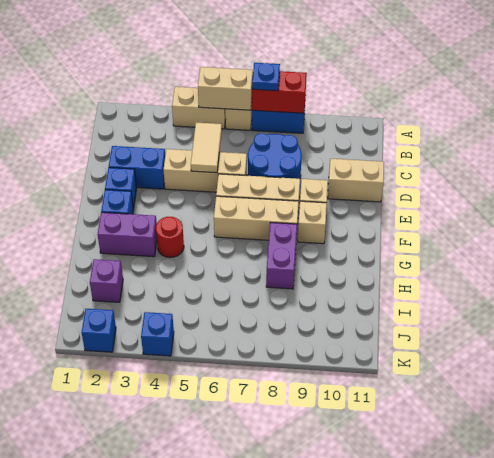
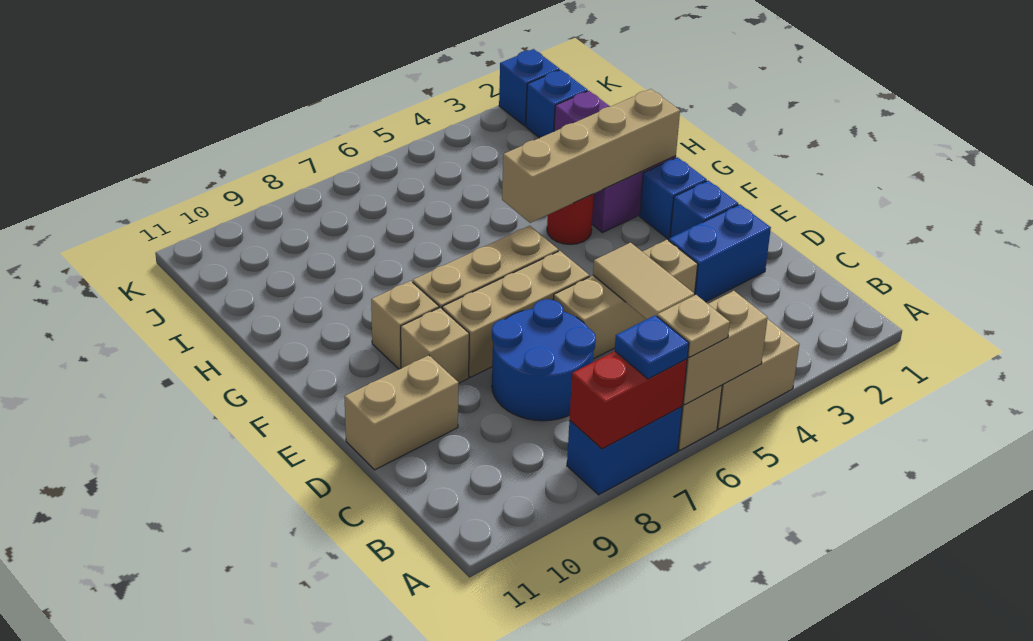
none -> tan 1x1 plate [657,295,730,357]
none -> tan 1x4 brick [502,89,680,223]
purple 1x2 brick [266,223,297,289] -> none
blue 1x1 brick [141,312,174,356] -> blue 1x1 brick moved to [526,70,588,138]

